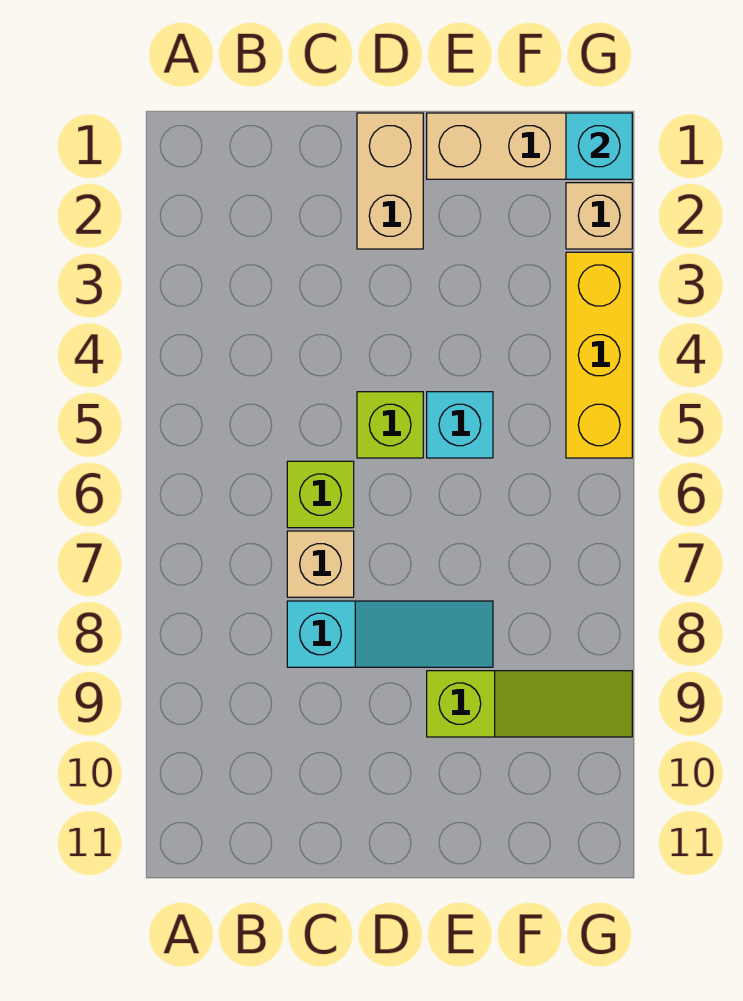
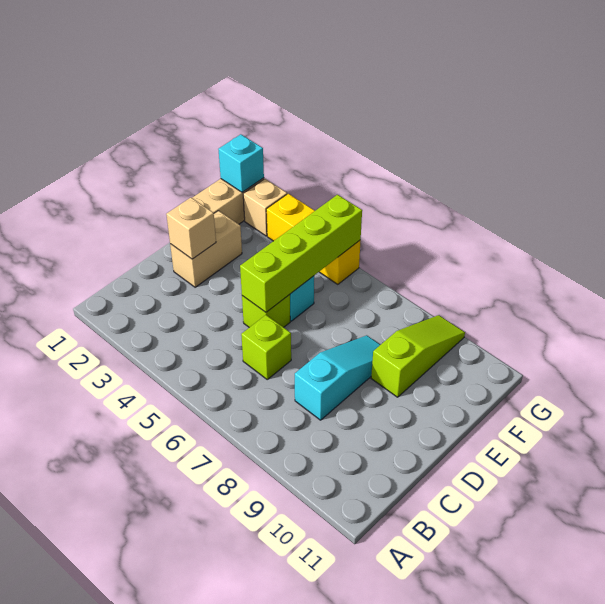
tan 1x1 brick [287,531,354,597] -> tan 1x1 brick moved to [166,198,216,259]
tan 1x2 brick [357,113,423,249] -> tan 1x2 brick turned to [170,211,242,287]
none -> lime 1x4 brick [240,195,362,312]

